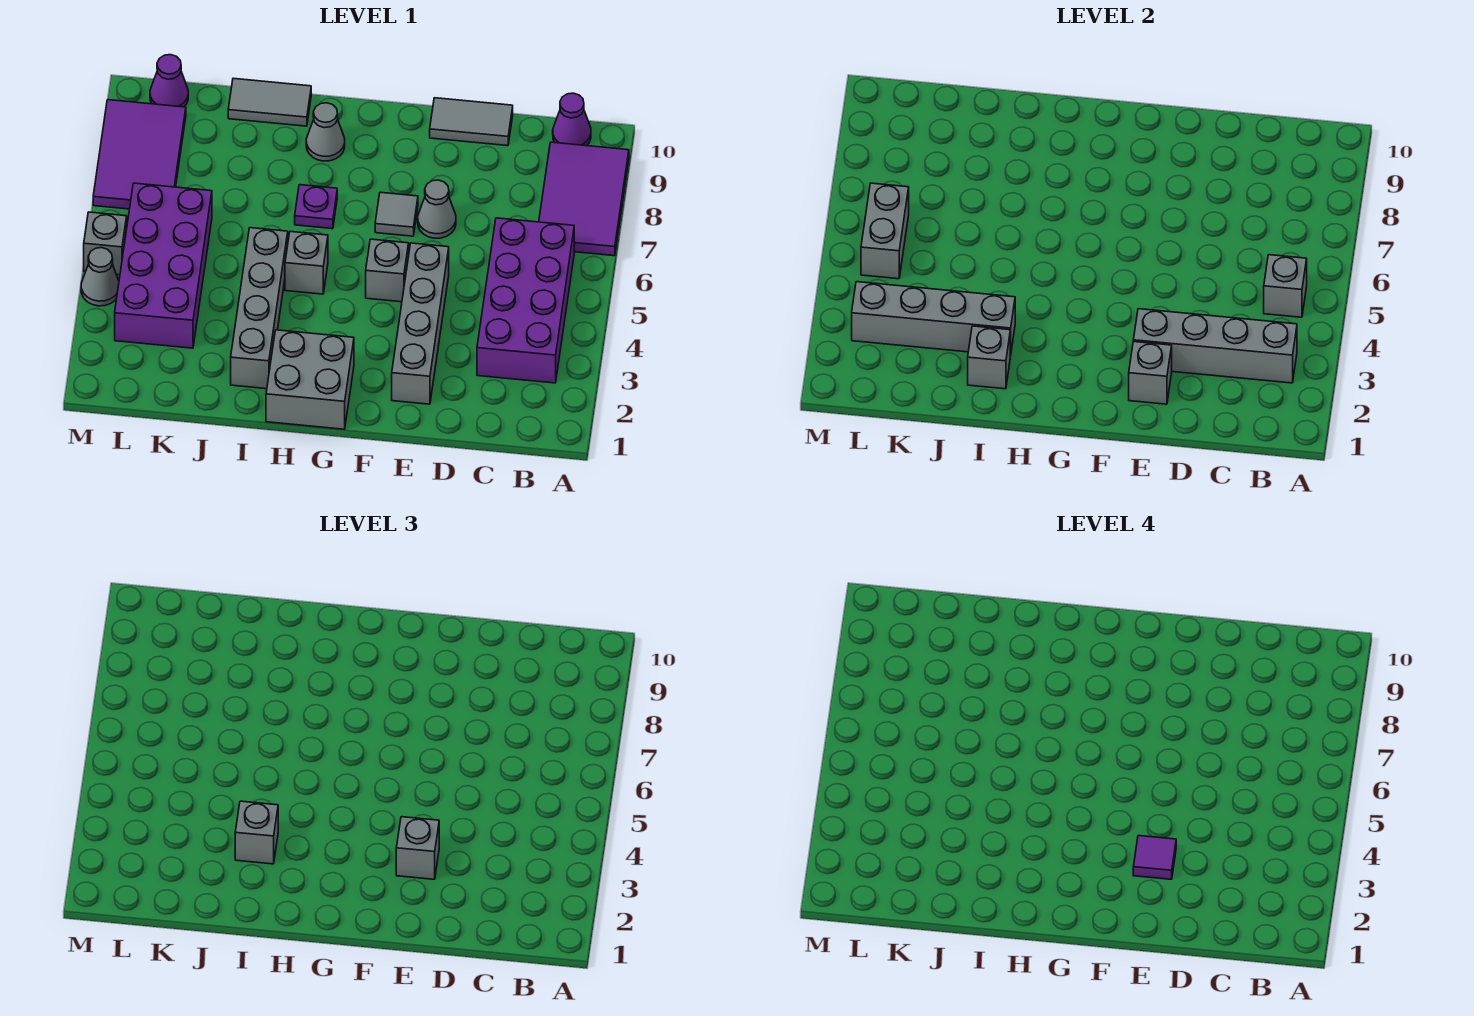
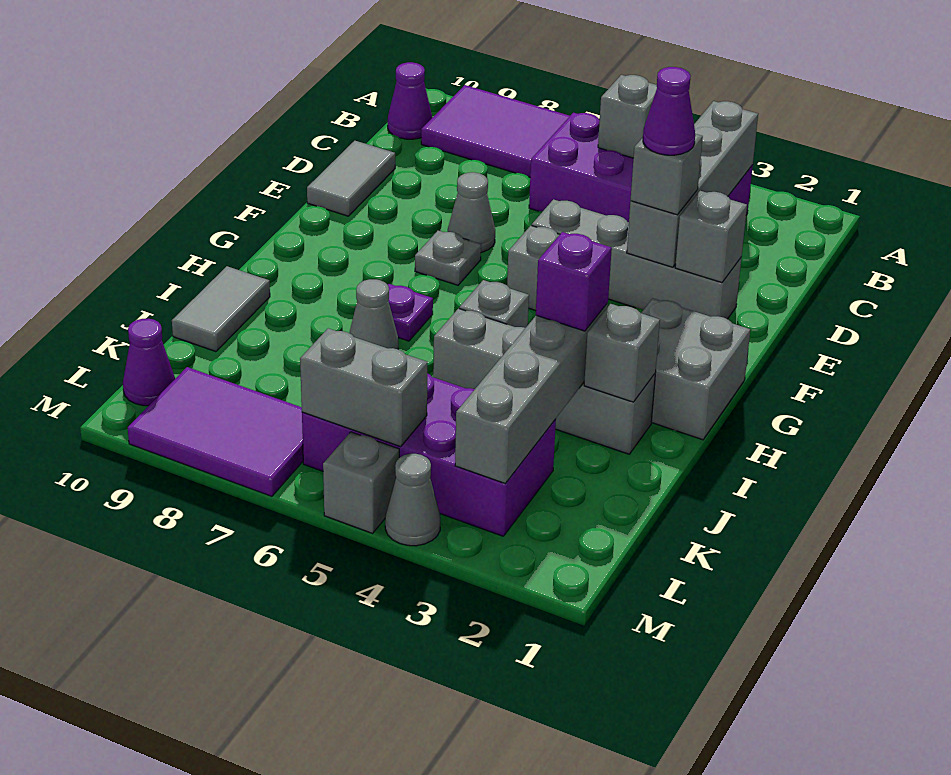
purple 1x1 tile [1133,836,1176,879] -> purple 1x1 cone [643,67,695,155]
grey 1x1 tile [375,192,418,236] -> grey 1x1 plate [415,231,481,285]
grey 1x1 cone [306,103,345,161] -> grey 1x1 cone moved to [349,279,398,349]
grey 1x1 brick [235,801,278,864] -> purple 1x1 brick [536,232,612,331]

